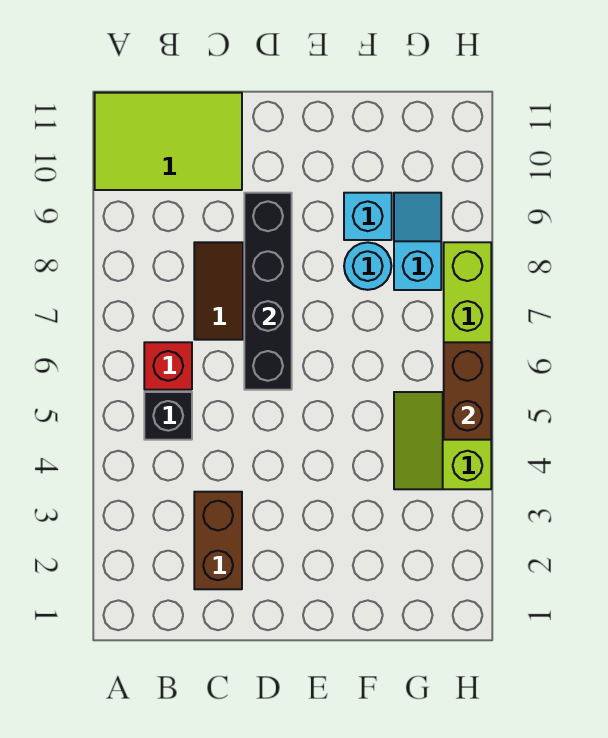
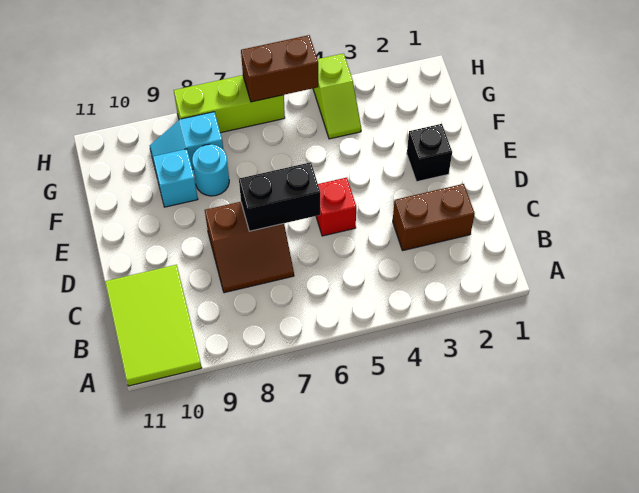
black 1x1 brick [144,392,192,440] -> black 1x1 brick moved to [407,124,452,182]
red 1x1 brick [144,342,192,390] -> red 1x1 brick moved to [316,178,356,236]
black 1x4 brick [244,193,292,390] -> black 1x2 brick [239,162,320,231]
lime 2x2 slope [394,392,491,489] -> lime 1x2 slope [313,53,361,139]

